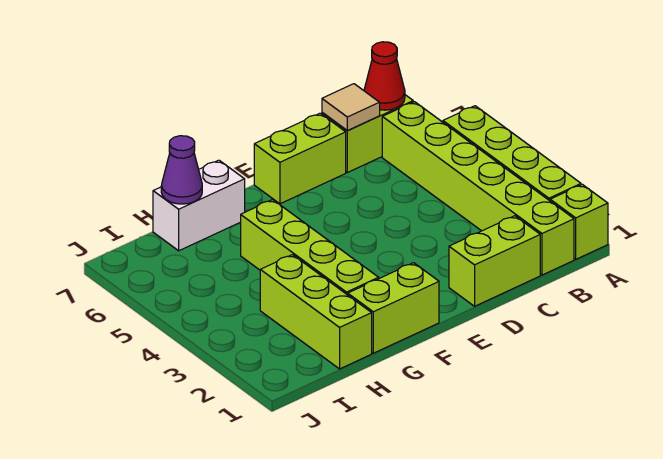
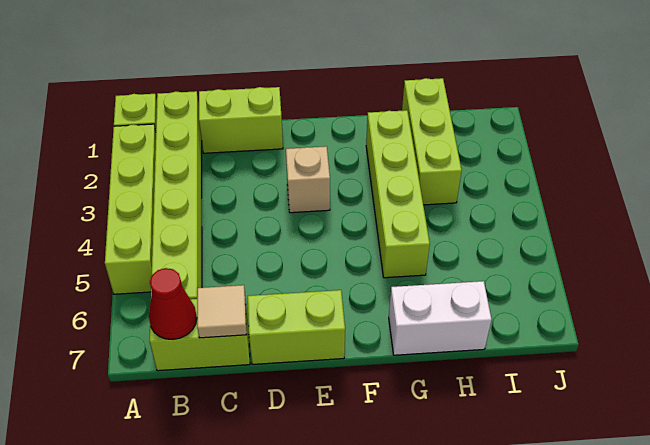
none -> tan 1x1 brick [286,146,330,213]
lime 1x2 brick [348,263,439,353] -> none
purple 1x1 cone [161,136,202,204] -> none

